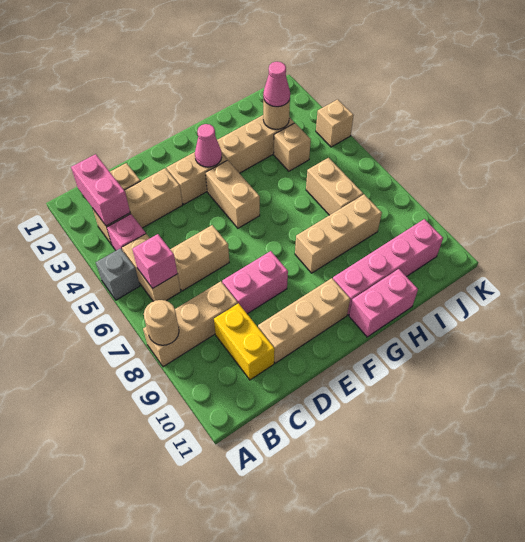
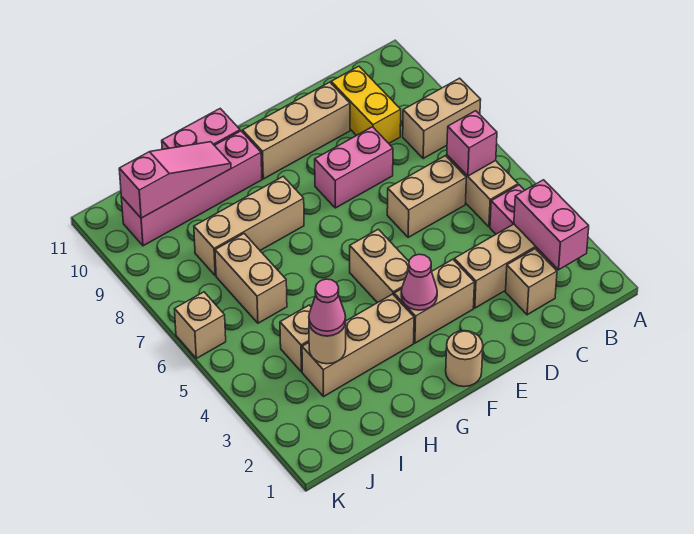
grey 1x1 brick [96,248,140,300] -> none
tan 1x3 brick [143,281,238,367] -> tan 1x2 brick [403,78,481,158]
tan 1x1 round brick [144,300,179,345] -> tan 1x1 round brick moved to [446,331,483,387]
none -> pink 1x3 slope [119,142,231,218]
tan 1x1 brick [316,99,354,147] -> tan 1x1 brick moved to [175,292,226,358]

